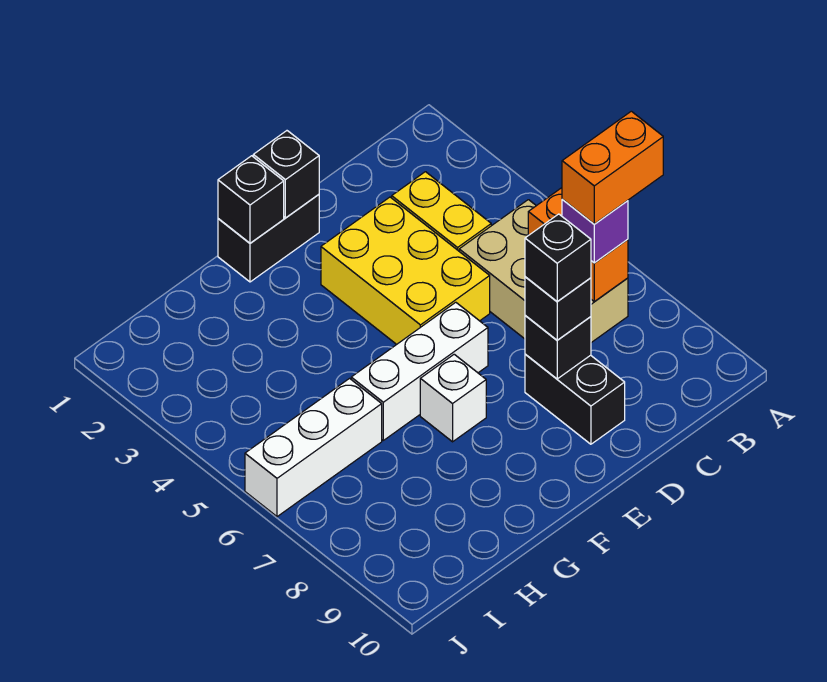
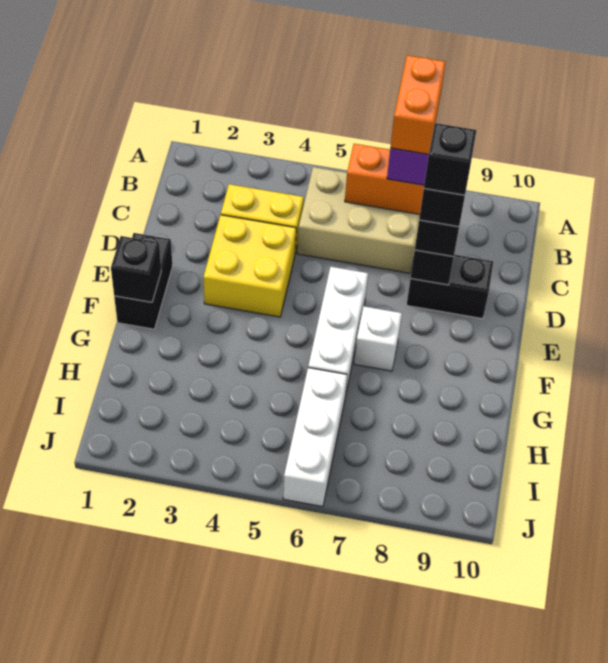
yellow 2x3 brick [321,197,490,344] -> yellow 2x2 brick [203,215,296,317]
black 1x1 brick [253,131,319,218] -> black 1x1 brick moved to [424,123,477,195]

